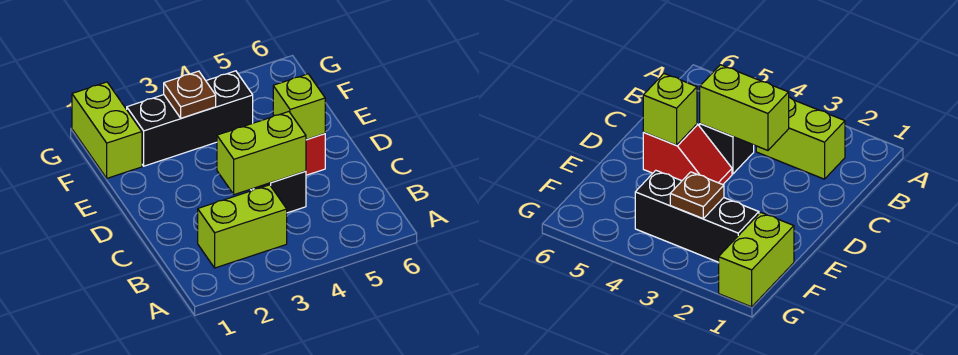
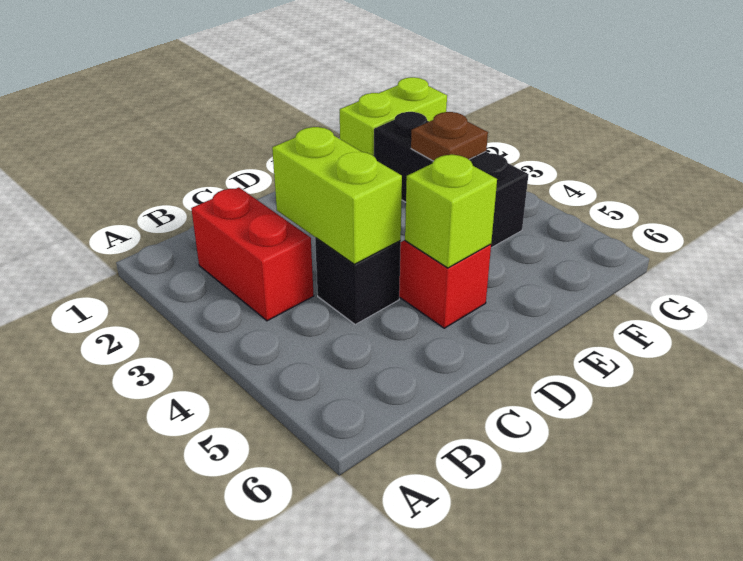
lime 1x2 brick [198,185,287,268] -> red 1x2 brick [191,187,314,321]

